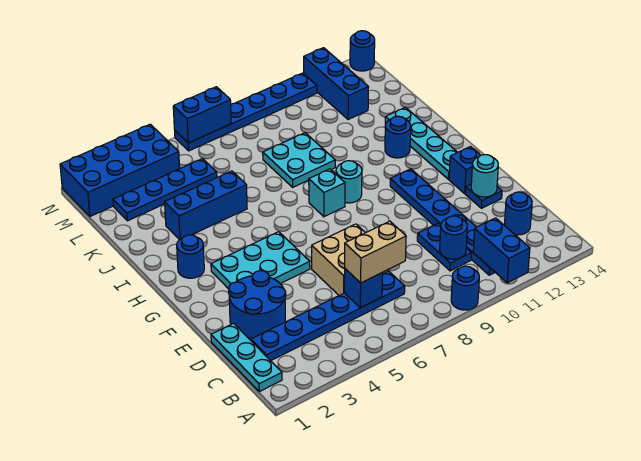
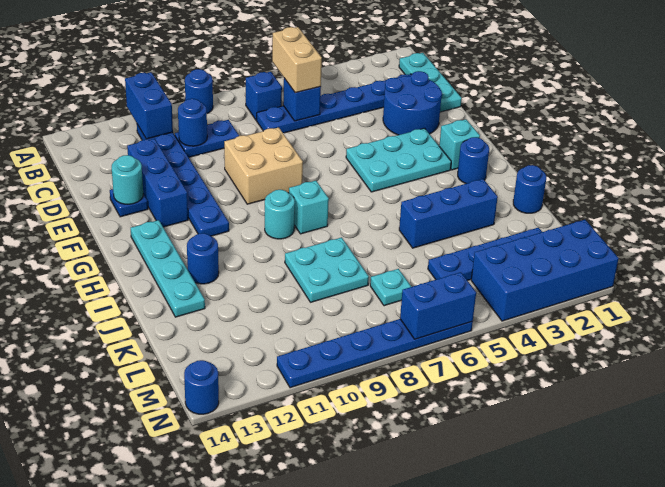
tan 1x2 brick [345,221,406,283] -> tan 1x2 brick turned to [272,27,322,93]
blue 1x2 plate [417,223,471,271] -> blue 1x2 plate turned to [175,120,239,157]
blue 1x1 round brick [504,192,532,235] -> blue 1x1 round brick moved to [513,165,546,213]
tan 2x2 brick [312,224,388,295] -> tan 2x2 brick moved to [224,127,303,204]
blue 1x1 brick [449,147,481,194] -> blue 1x1 brick moved to [245,72,282,120]
none -> cyan 1x1 brick [439,119,480,170]
none -> cyan 1x1 plate [370,269,411,306]
blue 1x3 brick [304,48,368,120] -> blue 1x3 brick moved to [127,139,188,227]

